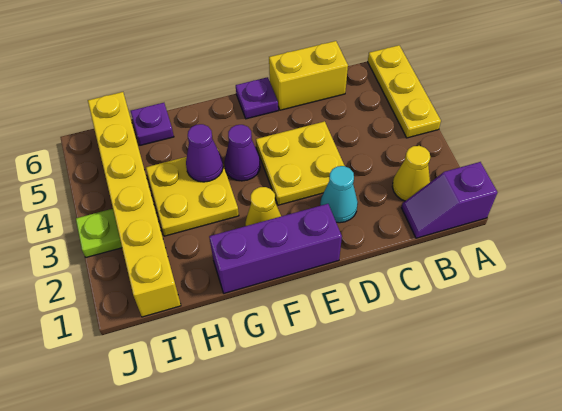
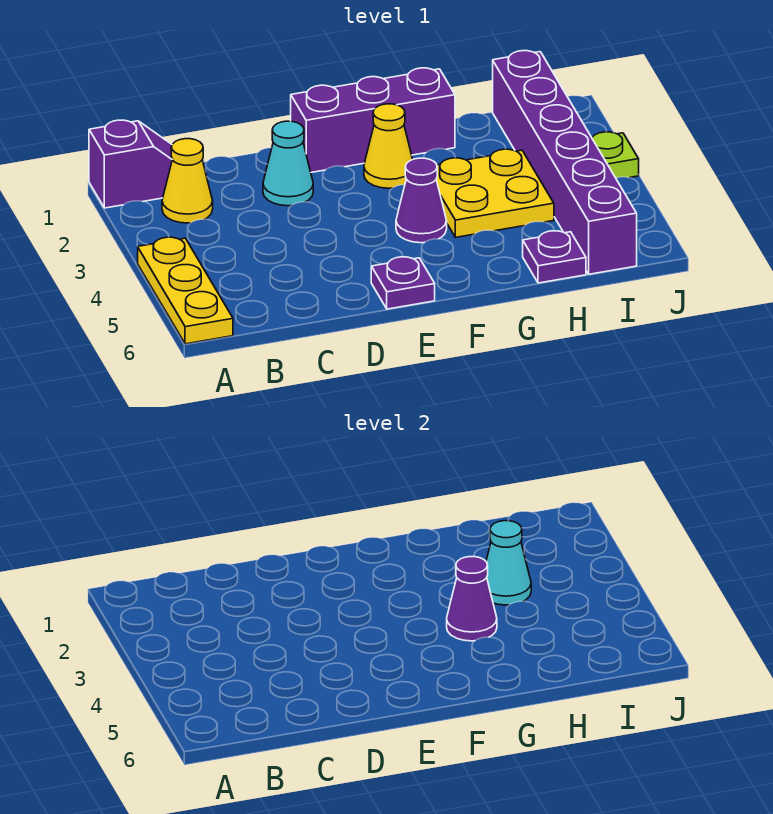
yellow 1x2 brick [269,41,348,110] -> none
yellow 2x2 plate [256,121,345,205] -> none
none -> cyan 1x1 cone [486,520,531,605]
yellow 1x6 brick [88,92,181,317] -> purple 1x6 brick [493,51,637,274]

